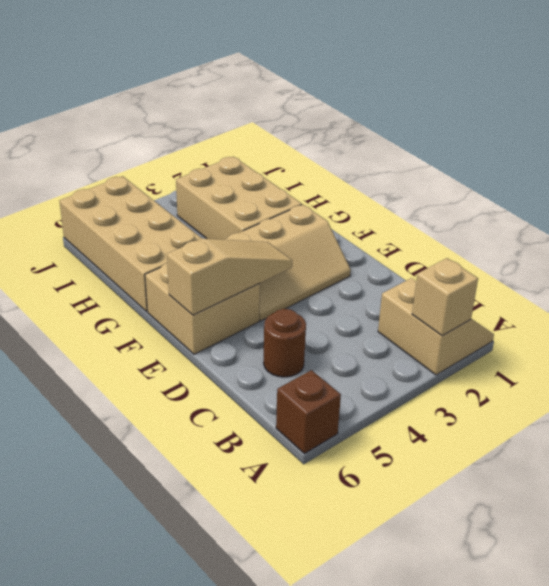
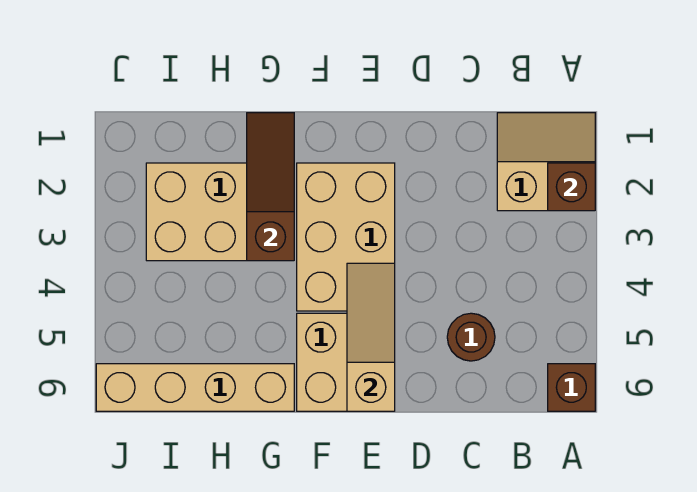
tan 1x1 brick [412,258,478,336] -> brown 1x1 brick [548,163,595,211]
tan 2x3 slope [224,204,351,321] -> tan 2x3 brick [297,163,395,311]
none -> brown 1x3 slope [247,113,294,261]
tan 2x4 brick [60,176,202,312] -> tan 1x4 brick [96,364,294,411]

